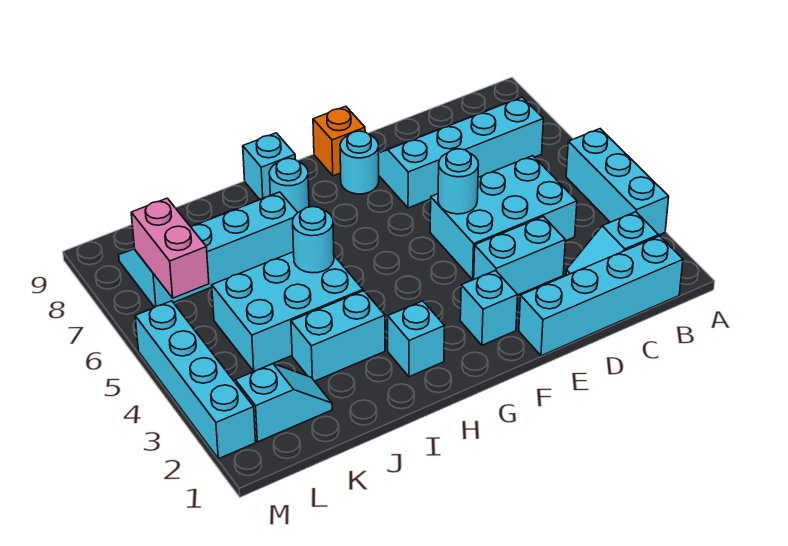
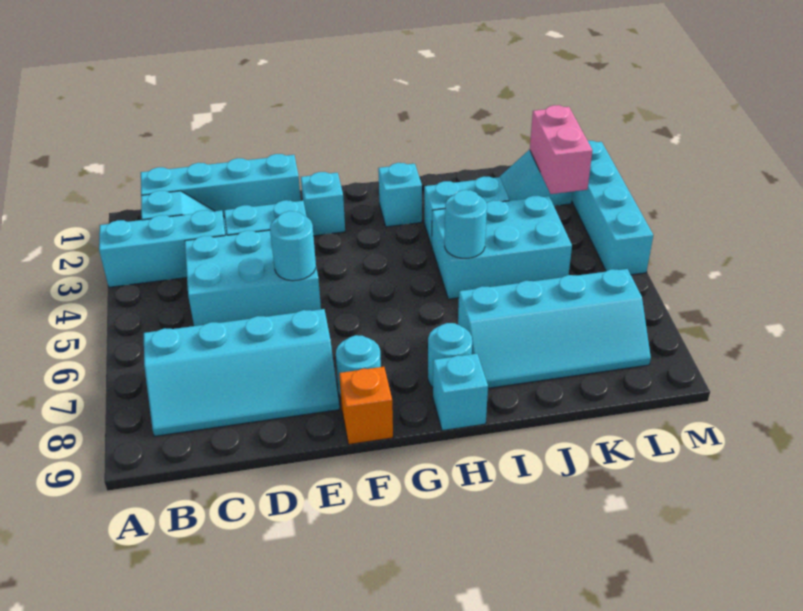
cyan 1x3 brick [566,129,669,235] -> cyan 1x3 brick turned to [99,210,226,287]
pink 1x2 brick [131,198,209,298] -> pink 1x2 brick moved to [530,105,592,194]

